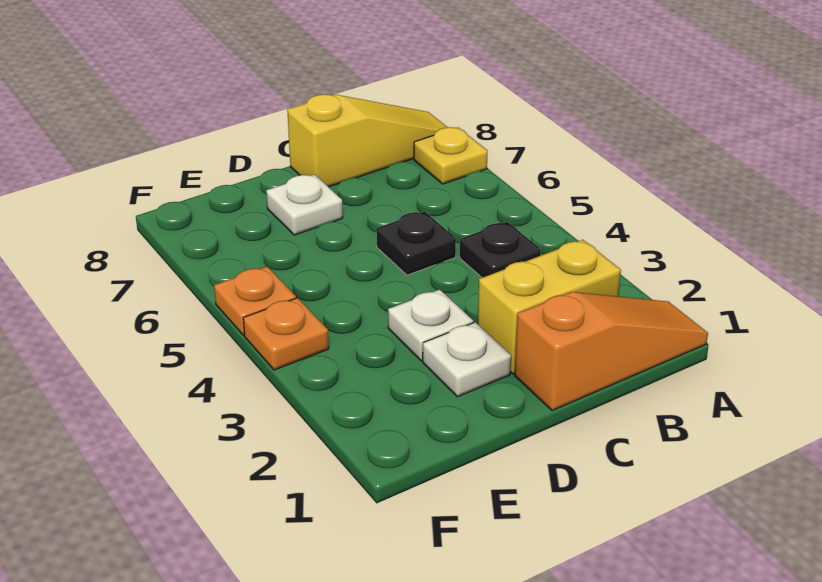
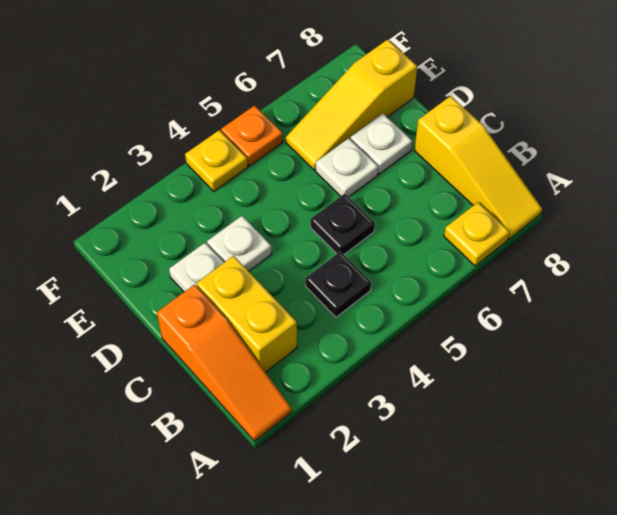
none -> white 1x1 plate [316,138,378,197]
none -> yellow 1x3 slope [286,40,417,170]
orange 1x1 plate [243,298,329,370] -> yellow 1x1 plate [185,130,248,191]

